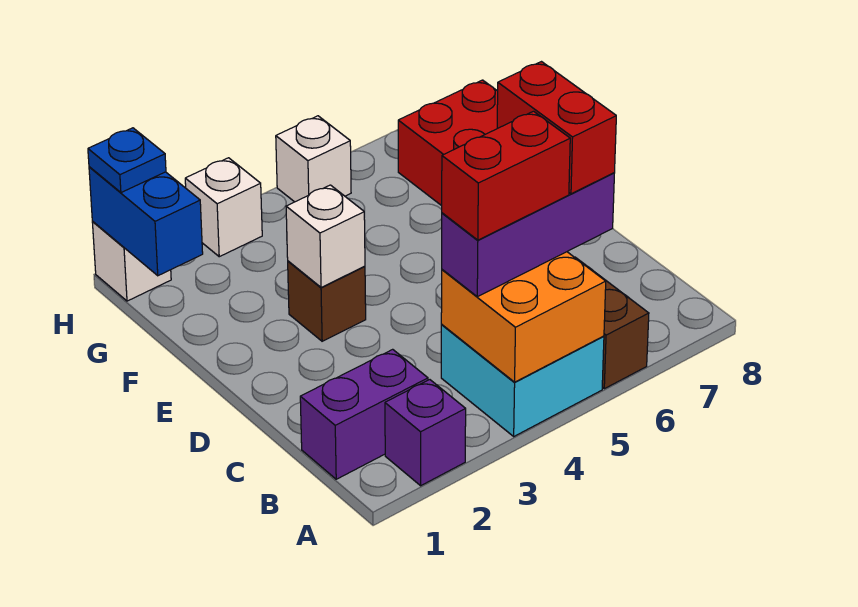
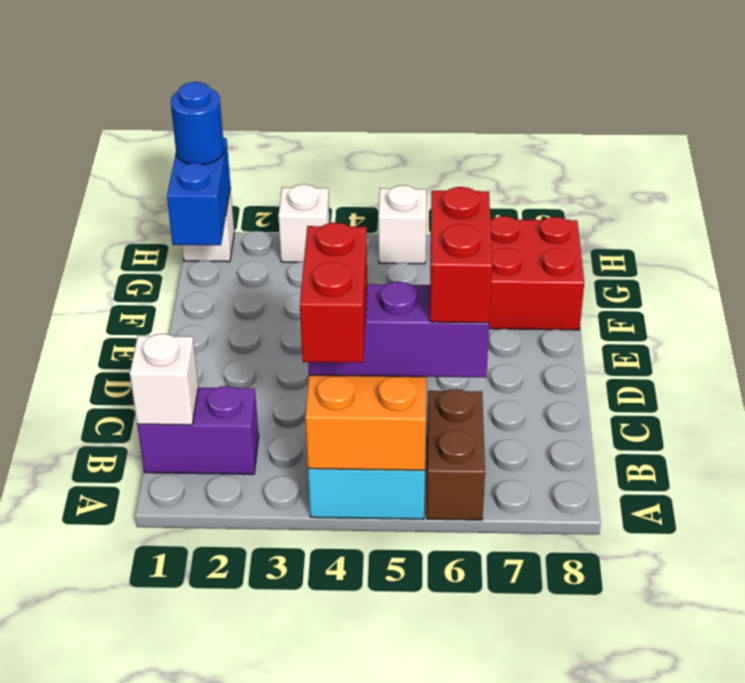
purple 1x1 brick [385,380,466,486] -> none
red 1x2 brick [442,111,570,240] -> red 1x2 brick turned to [300,223,367,363]
brown 1x1 brick [288,261,366,341] -> none
white 1x1 brick [286,185,365,287] -> white 1x1 brick moved to [130,334,198,425]
blue 1x1 plate [88,128,166,192] -> blue 1x1 round brick [171,82,224,164]

